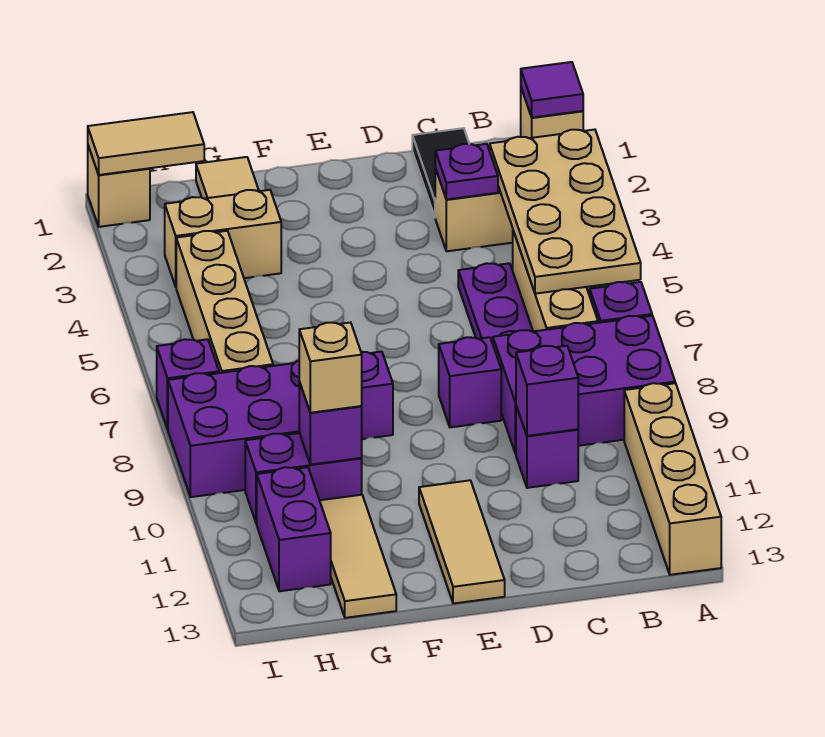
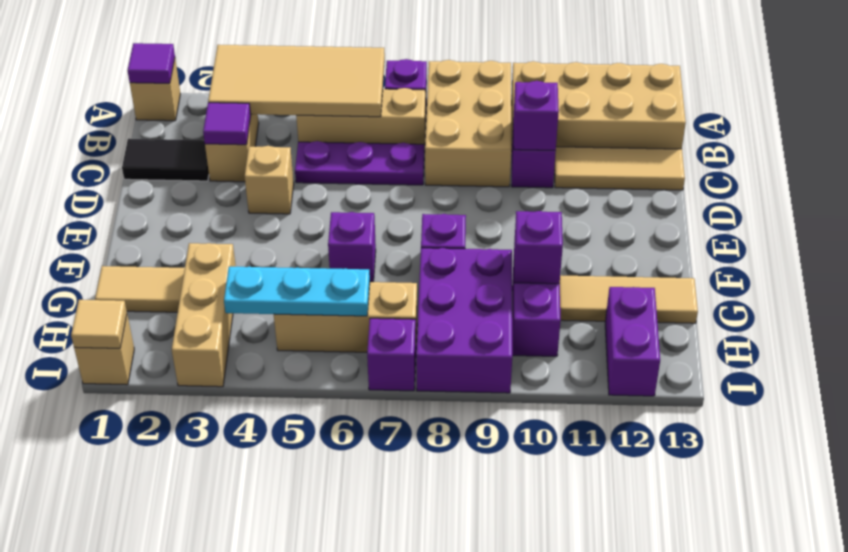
tan 2x4 plate [490,130,641,294] -> tan 2x4 tile [208,45,385,117]
purple 2x3 brick [493,316,675,454] -> tan 2x3 brick [425,60,511,187]
tan 1x4 brick [624,383,721,575] -> tan 2x4 brick [511,61,686,151]
purple 1x1 plate [435,144,498,199] -> purple 1x1 tile [203,103,251,145]
purple 1x1 brick [439,337,501,427] -> purple 1x1 brick moved to [328,212,376,282]
tan 1x3 tile [419,480,505,604] -> tan 1x3 tile moved to [554,147,685,190]
tan 1x2 brick [165,190,281,287] -> tan 1x3 brick [172,243,236,387]
tan 1x1 brick [299,322,362,413] -> tan 1x1 brick moved to [245,146,294,214]
tan 1x2 tile [88,112,204,175] -> tan 1x1 tile [71,300,127,348]
tan 1x4 brick [176,231,273,373] -> tan 1x3 brick [274,282,417,352]
none -> cyan 1x3 plate [224,267,370,316]
purple 1x2 brick [257,467,331,591] -> purple 1x2 brick turned to [605,287,660,396]

